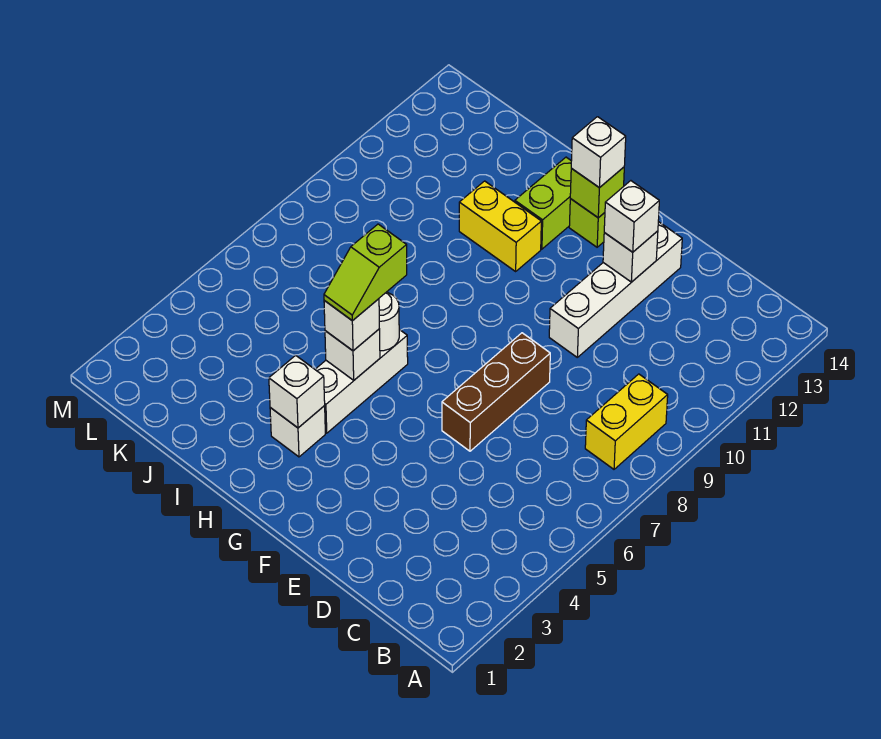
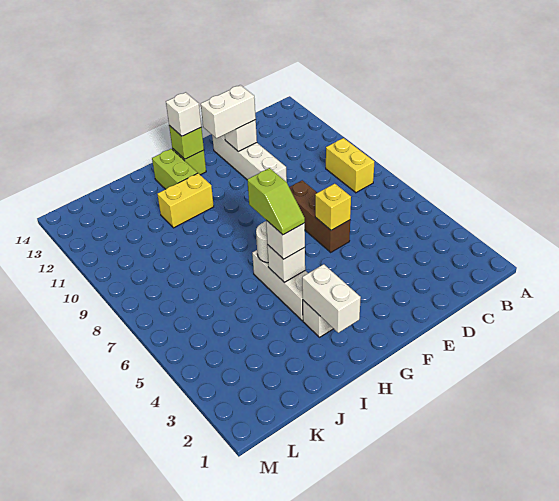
none -> yellow 1x1 brick [315,184,351,230]
white 1x1 brick [604,181,659,252] -> white 1x2 brick [201,85,256,138]
white 1x1 brick [269,355,325,428] -> white 1x2 brick [302,264,361,333]

